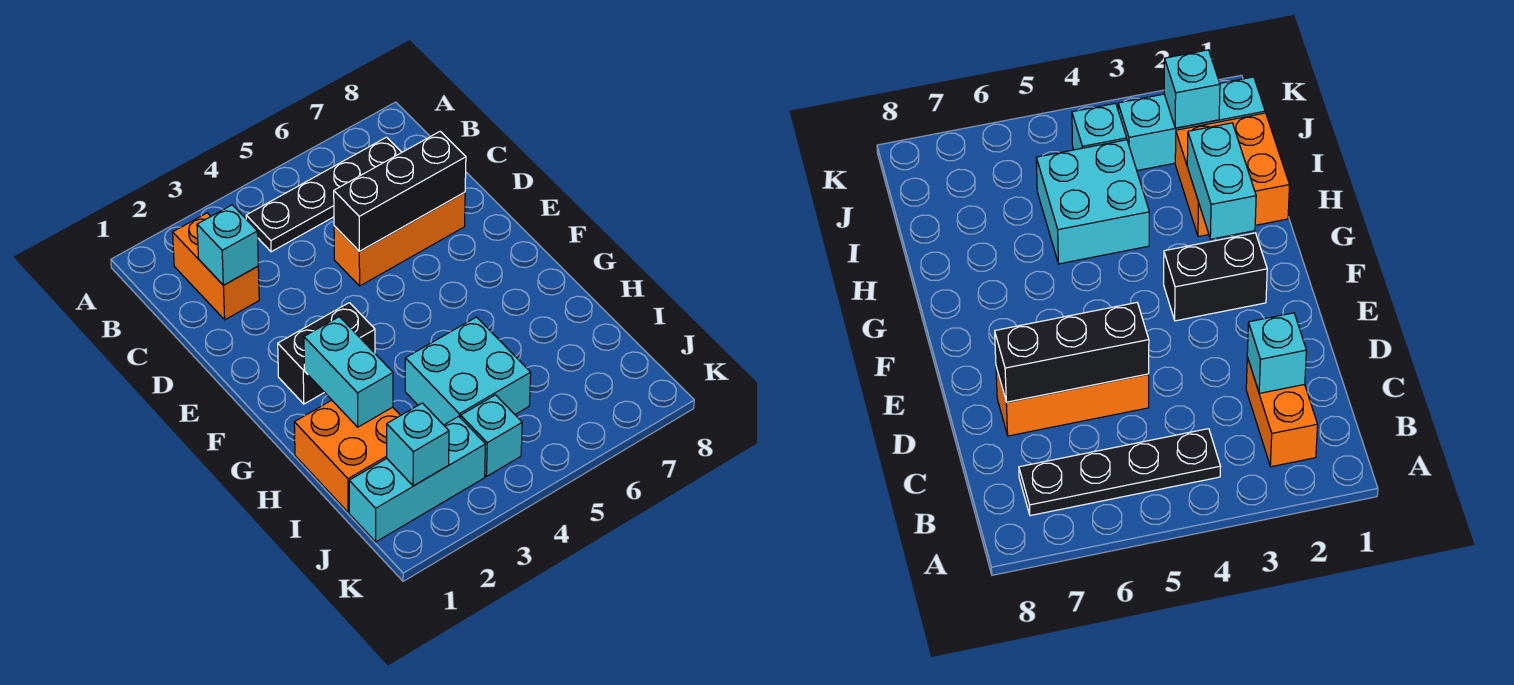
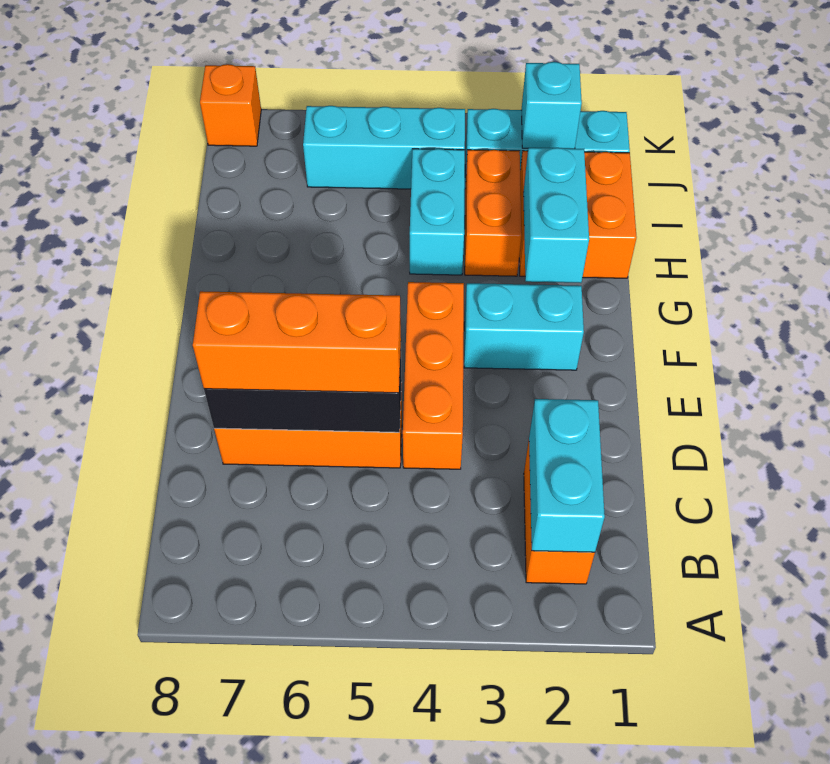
black 1x4 plate [246,137,402,252] -> none
cyan 1x1 brick [197,205,258,285] -> cyan 1x2 brick [529,399,605,552]
none -> orange 1x3 brick [403,282,464,469]
none -> orange 1x3 brick [193,291,401,393]
black 1x2 brick [278,303,375,404] -> cyan 1x2 brick [464,283,584,370]
none -> orange 1x2 brick [465,150,522,276]
cyan 2x2 brick [405,317,531,425] -> cyan 1x2 brick [410,149,465,275]
cyan 1x1 brick [461,395,522,477] -> cyan 1x3 brick [303,106,465,189]
none -> orange 1x1 brick [200,64,261,146]

